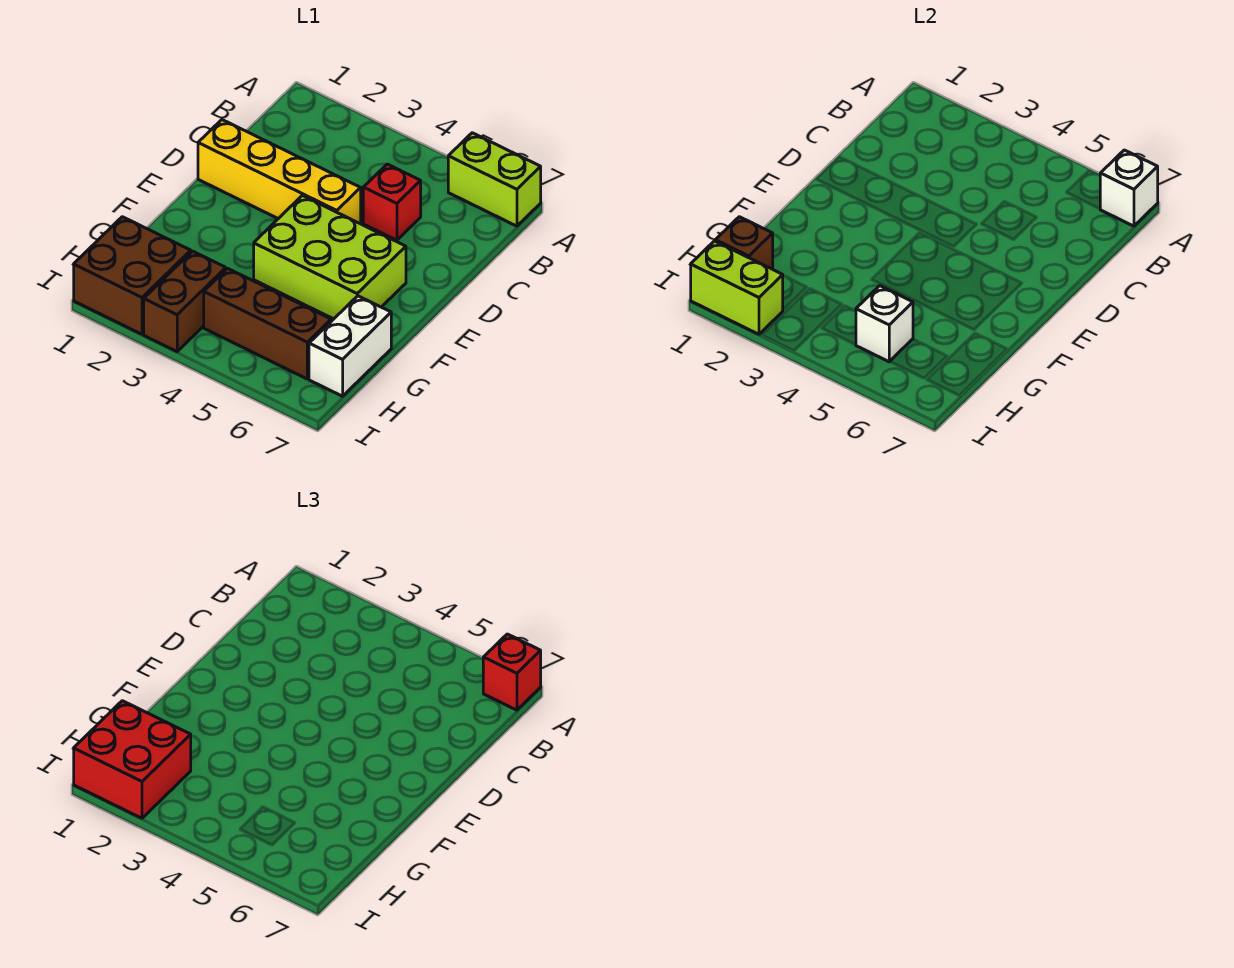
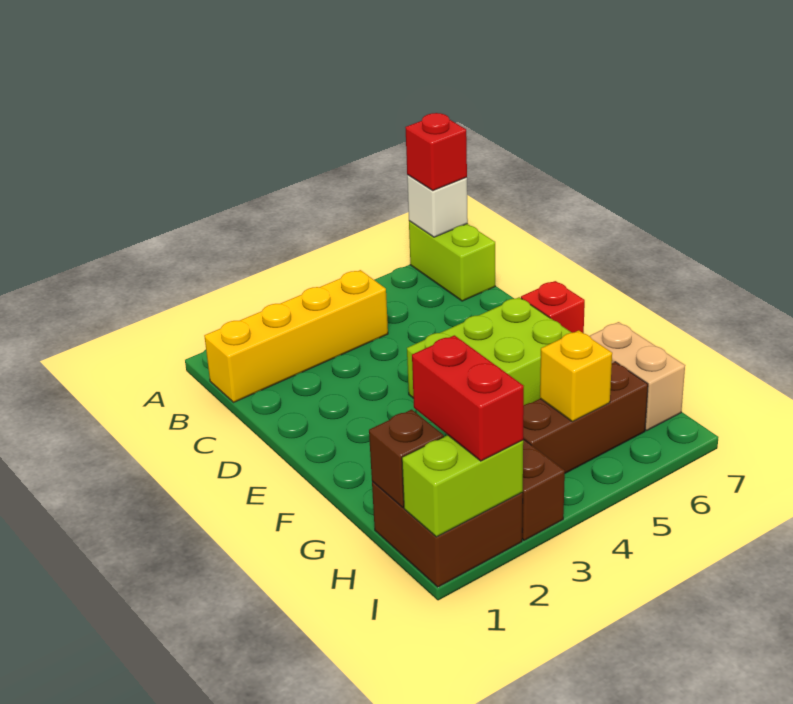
lime 1x2 brick [448,133,541,226] -> lime 1x2 brick turned to [409,221,495,301]
red 1x1 brick [363,164,421,240] -> red 1x1 brick moved to [521,281,585,333]
yellow 1x4 brick [198,120,361,224] -> yellow 1x4 brick moved to [204,270,388,402]
white 1x2 brick [309,296,391,396] -> tan 1x2 brick [590,322,685,430]
red 2x2 brick [74,701,191,818] -> red 1x2 brick [412,335,524,461]
white 1x1 brick [856,286,913,362] -> yellow 1x1 brick [540,330,612,422]

